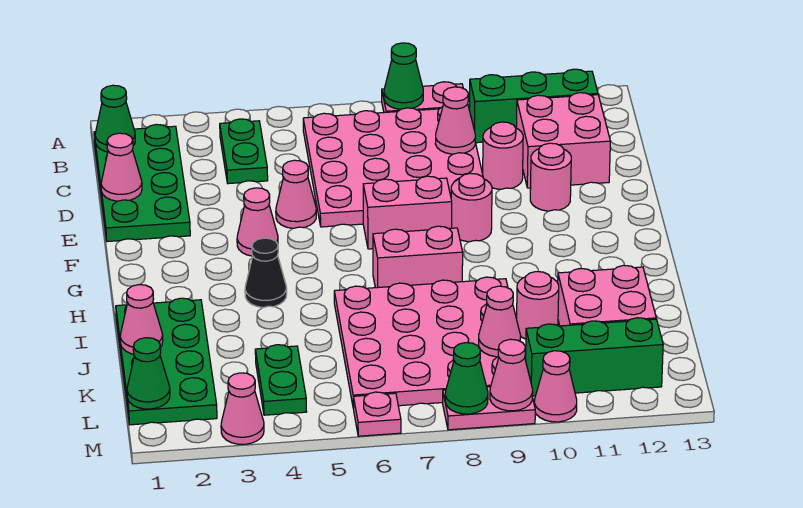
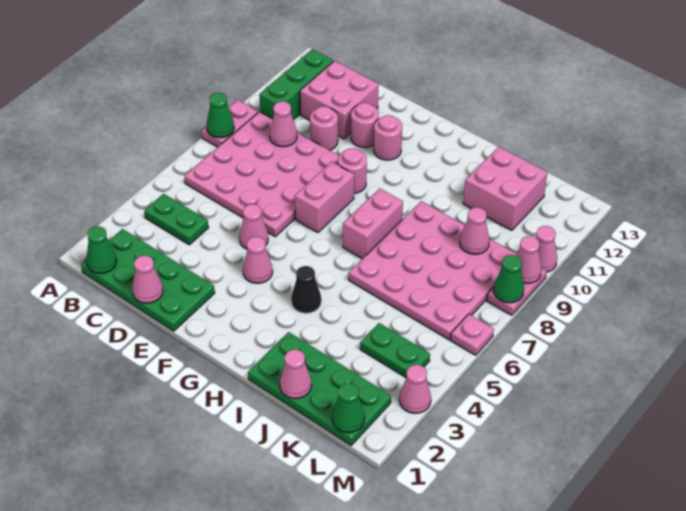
pink 1x1 round brick [517,272,559,339] -> pink 1x1 round brick moved to [374,115,402,160]
green 1x3 brick [526,318,663,396] -> none

